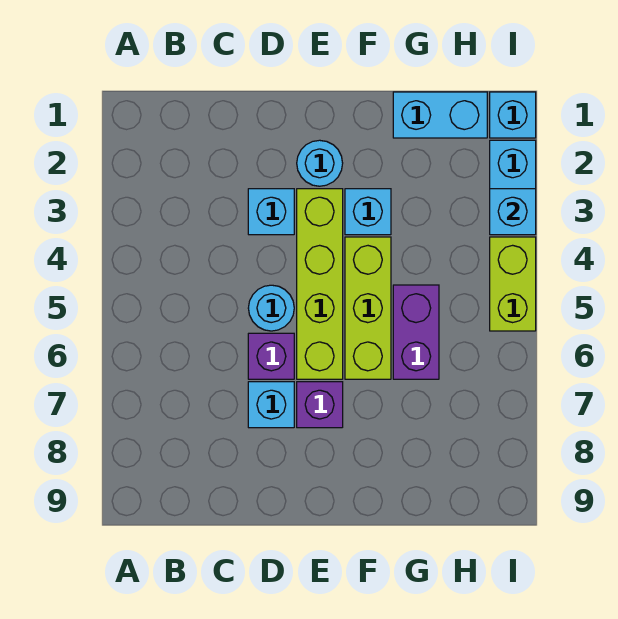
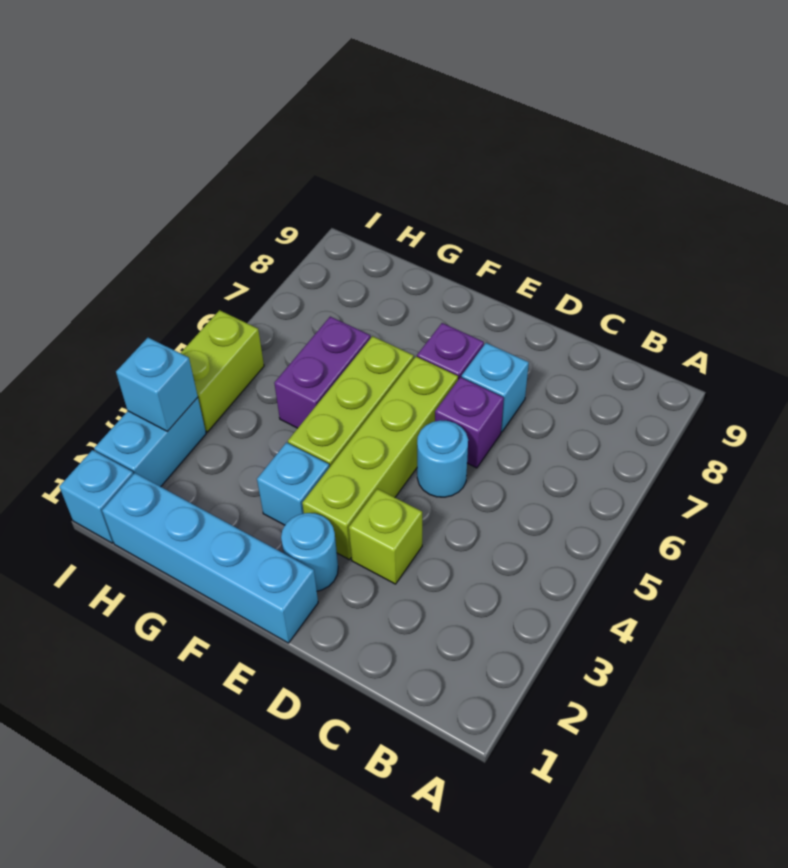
cyan 1x1 brick [248,189,294,235] -> lime 1x1 brick [349,489,422,584]
cyan 1x2 brick [393,92,487,138] -> cyan 1x4 brick [102,473,318,643]

